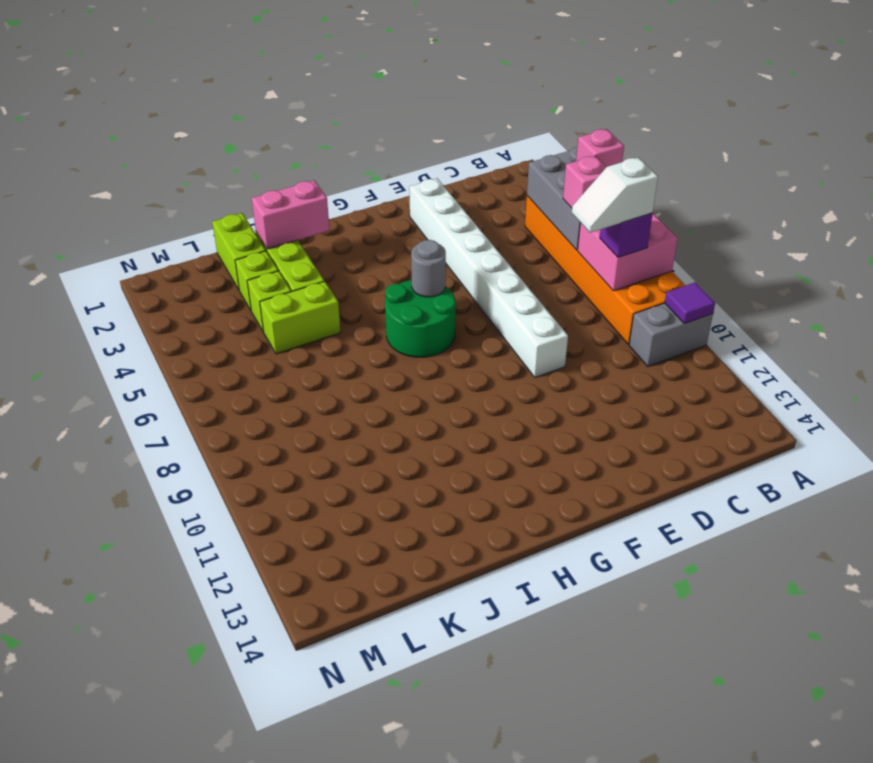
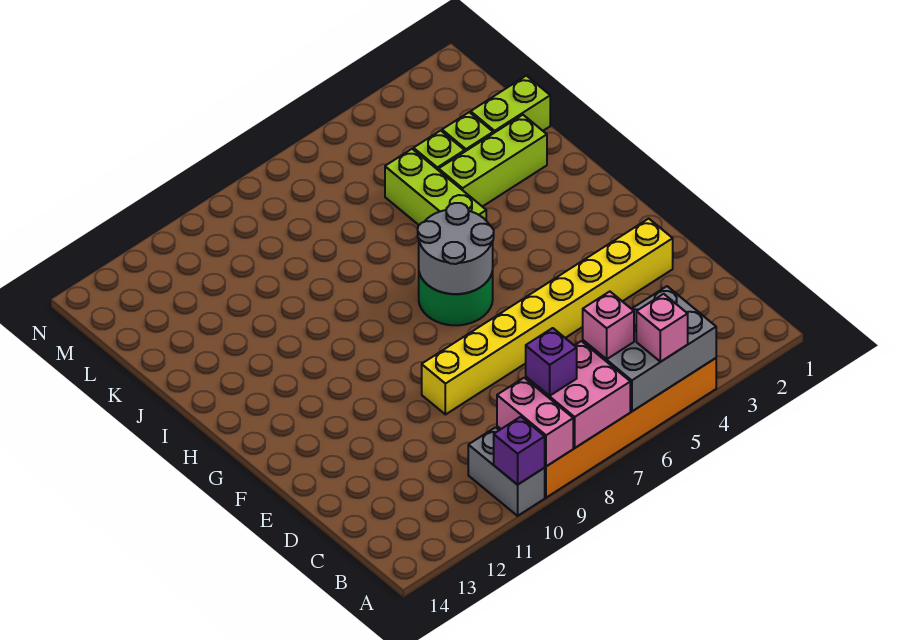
purple 1x1 tile [665,282,715,324] -> purple 1x1 brick [494,417,545,485]
white 1x2 slope [572,157,658,233] -> none
white 1x8 brick [409,178,568,378] -> yellow 1x8 brick [422,219,673,415]
grey 1x1 round brick [411,240,446,297] -> grey 2x2 round brick [418,203,494,294]
pink 1x2 brick [252,180,330,249] -> pink 1x2 brick moved to [497,378,573,466]
lime 1x2 brick [260,281,341,354] -> lime 1x3 brick [385,149,486,225]

